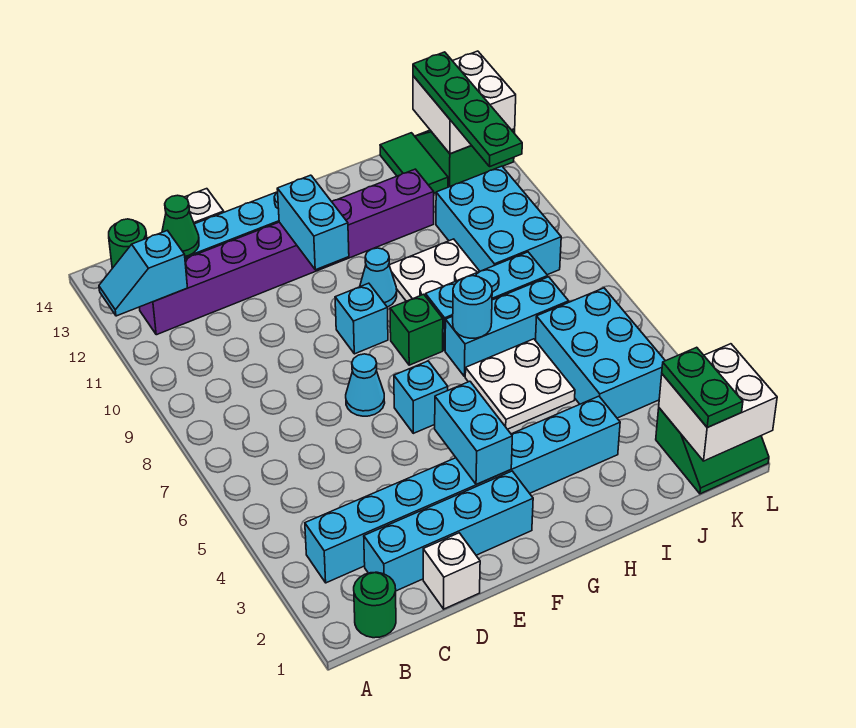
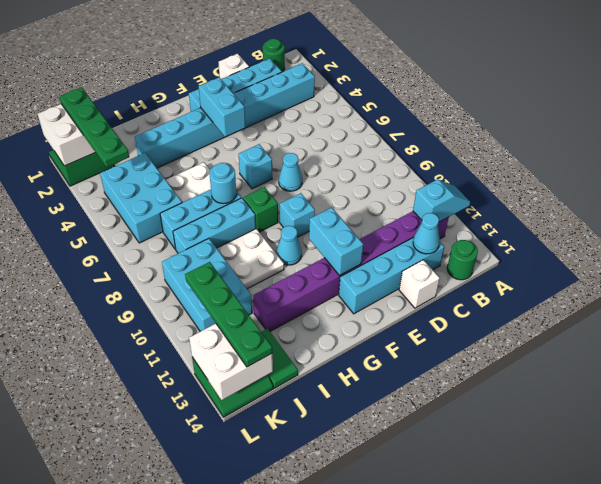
green 1x1 cone [162,195,199,256] -> cyan 1x1 cone [413,213,440,254]
green 1x2 plate [662,347,743,427] -> green 1x4 plate [59,87,129,167]

